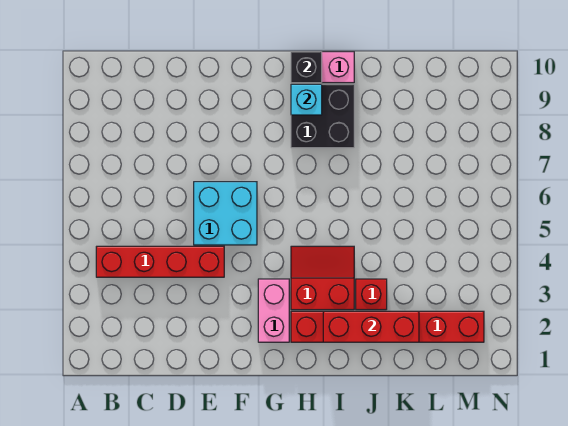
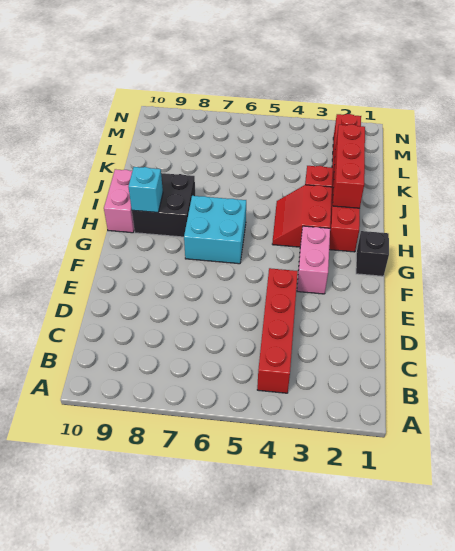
cyan 2x2 brick [194,182,257,245] -> cyan 2x2 brick moved to [184,196,246,264]
pink 1x2 brick [258,279,289,342] -> pink 1x2 brick turned to [297,226,330,294]
black 1x1 brick [291,52,322,83] -> black 1x1 brick moved to [356,231,389,276]

